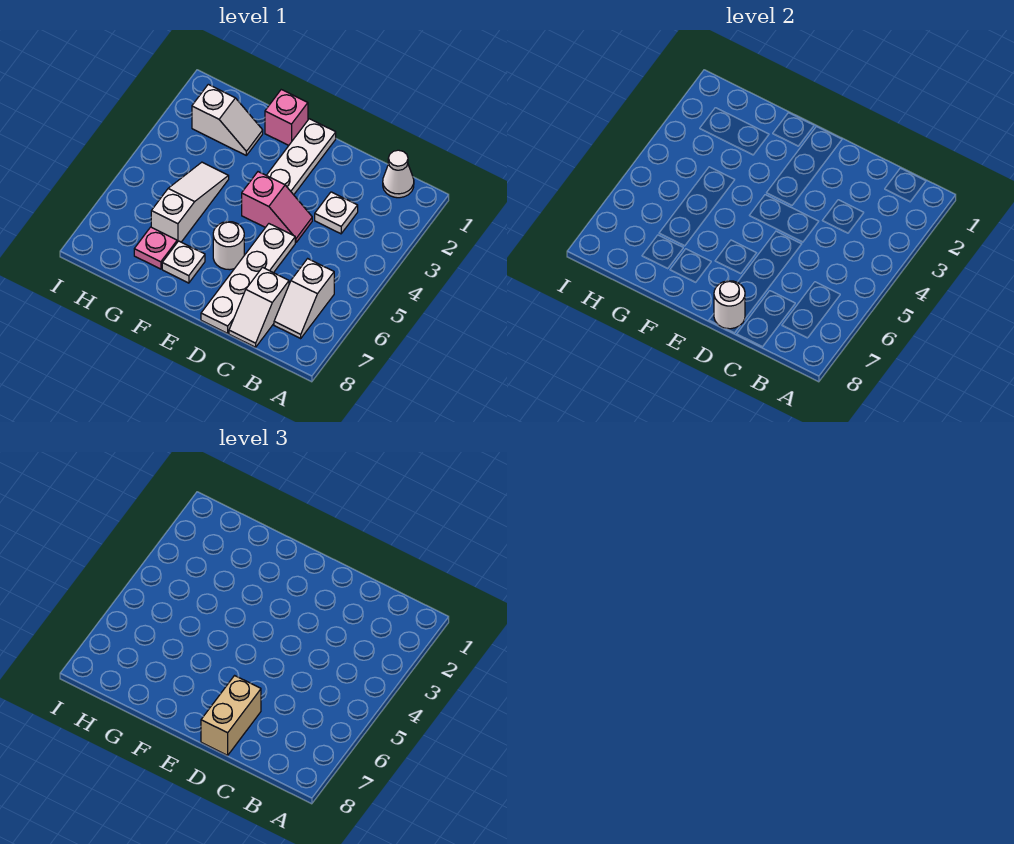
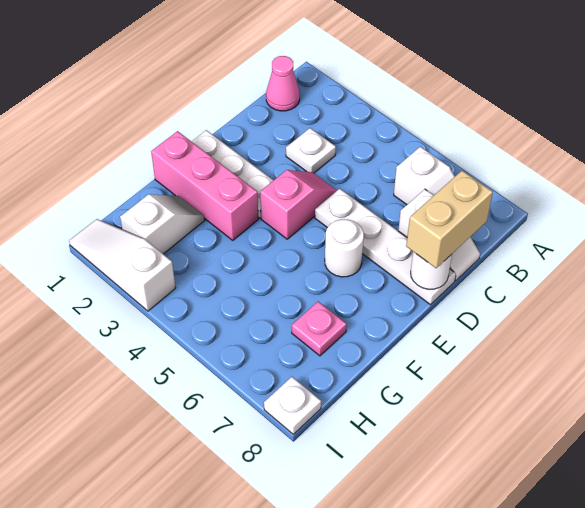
white 1x1 cone [383,150,414,198] -> pink 1x1 cone [266,56,300,111]
tan 1x2 brick [201,676,261,755] -> tan 1x2 brick turned to [406,171,493,268]
pink 1x1 brick [265,90,308,145] -> pink 1x3 brick [151,131,258,240]
white 1x1 plate [162,241,205,283] -> white 1x1 plate moved to [264,377,321,434]
white 1x3 slope [151,162,229,242] -> white 1x3 slope moved to [69,219,176,311]

